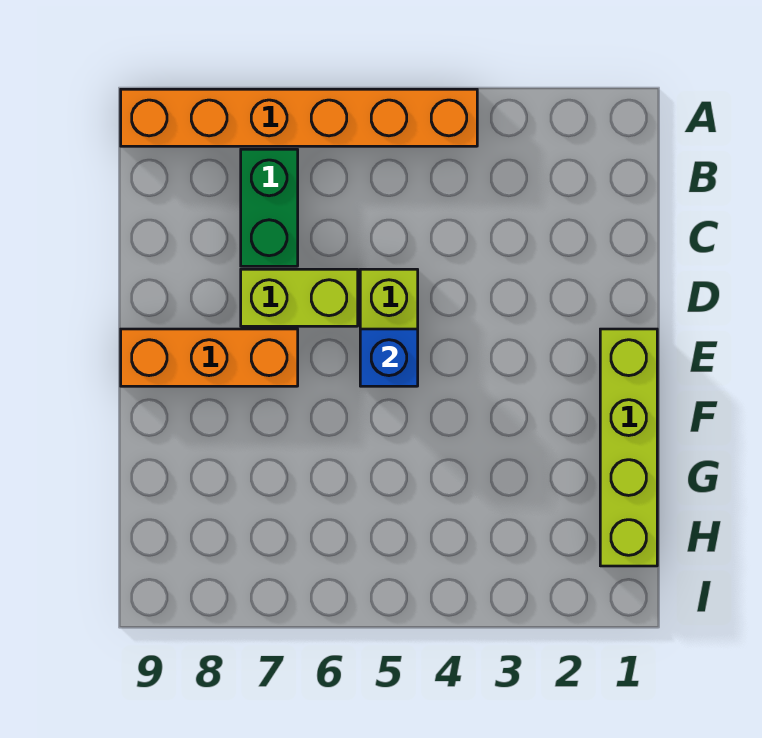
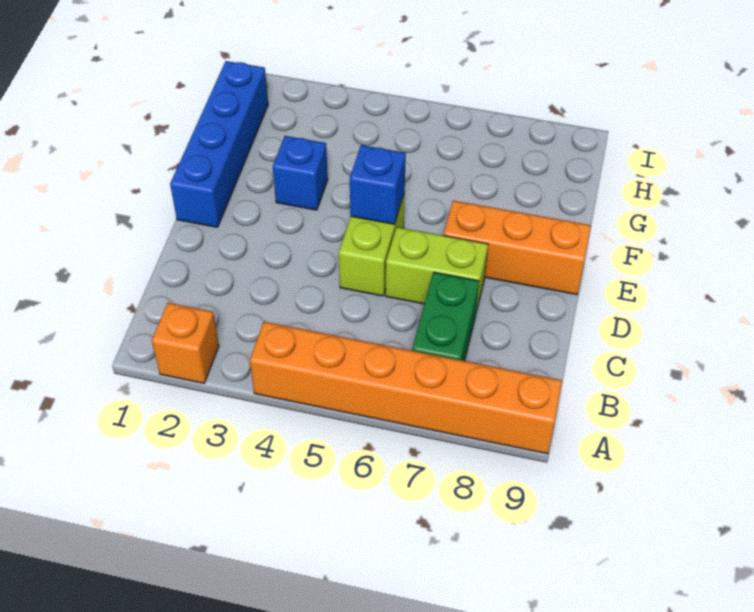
none -> orange 1x1 brick [152,303,219,383]
lime 1x4 brick [600,329,657,566] -> blue 1x4 brick [170,61,268,227]
none -> blue 1x1 brick [273,136,328,210]

